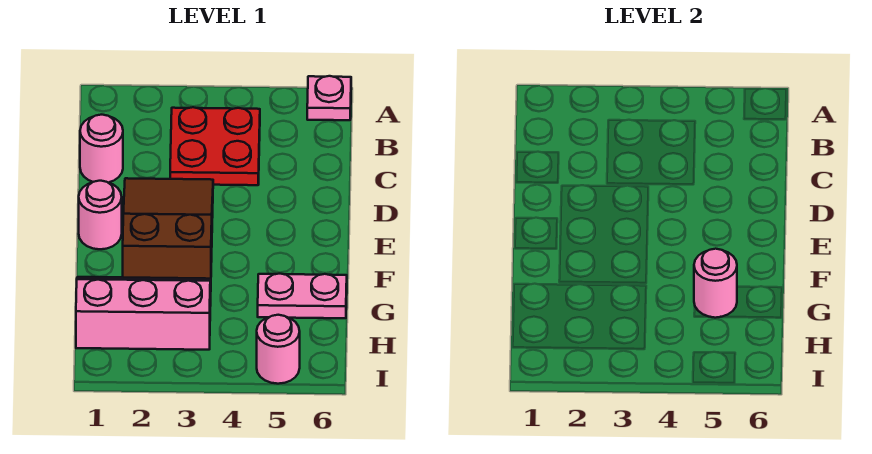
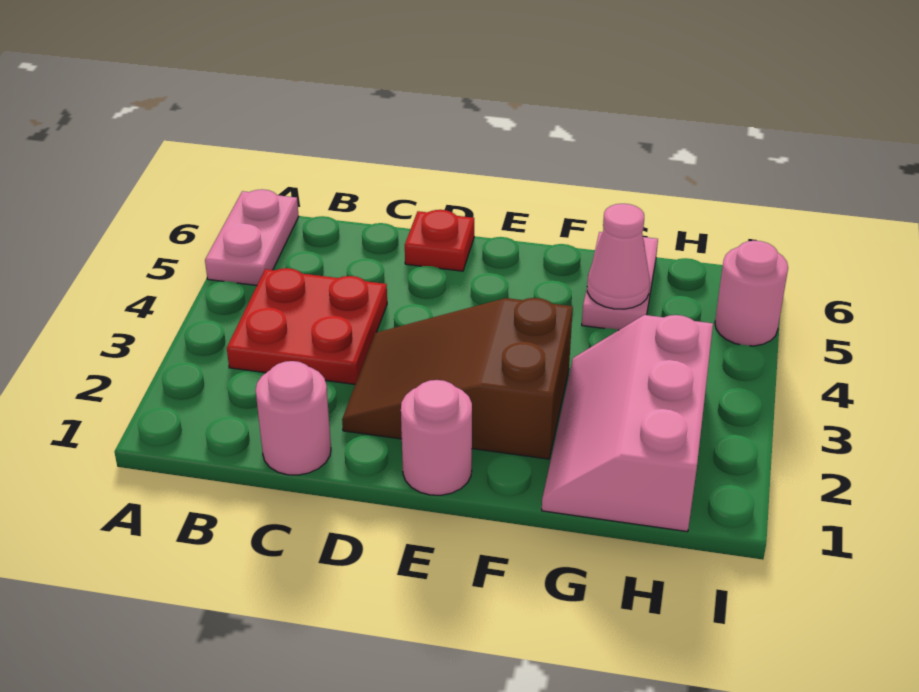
pink 1x1 plate [307,76,351,120] -> pink 1x2 plate [205,189,299,285]
none -> red 1x1 plate [405,210,474,271]
pink 1x1 round brick [694,249,737,318] -> pink 1x1 cone [587,204,650,309]

